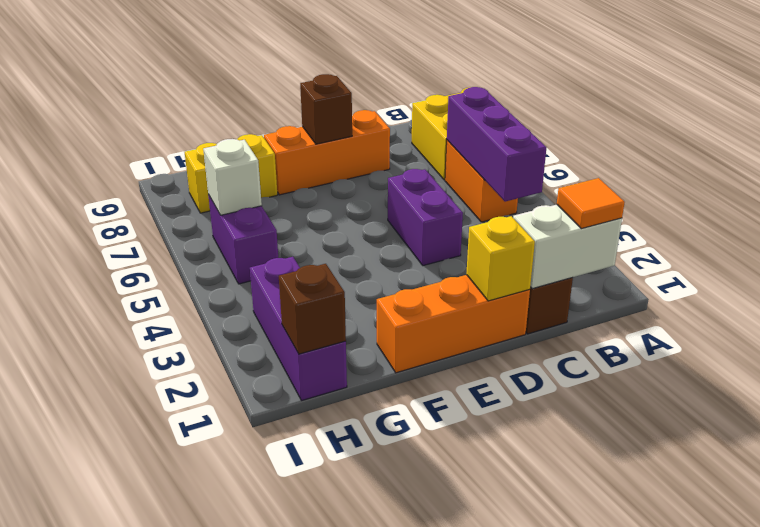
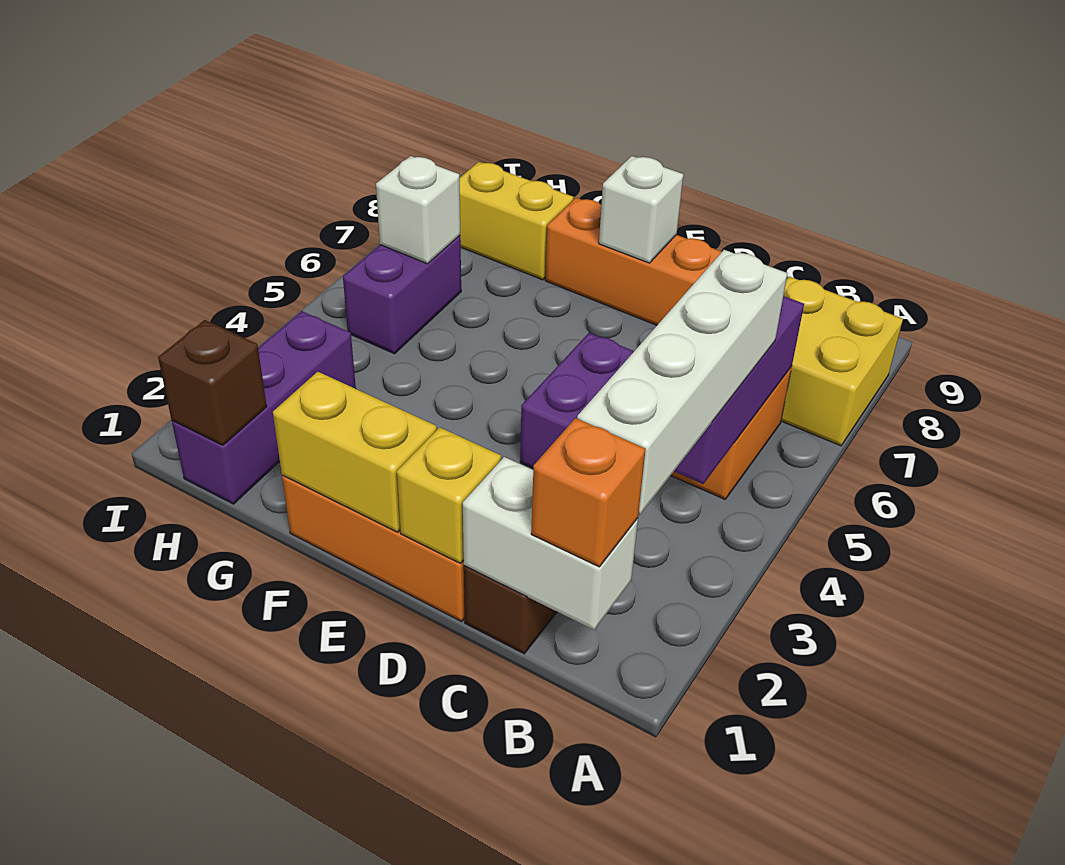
orange 1x1 tile [557,178,625,229] -> orange 1x1 brick [531,418,645,567]
none -> white 1x4 brick [577,250,788,515]
none -> yellow 1x2 brick [273,372,437,532]
brown 1x1 brick [300,74,352,144] -> white 1x1 brick [599,156,683,263]

